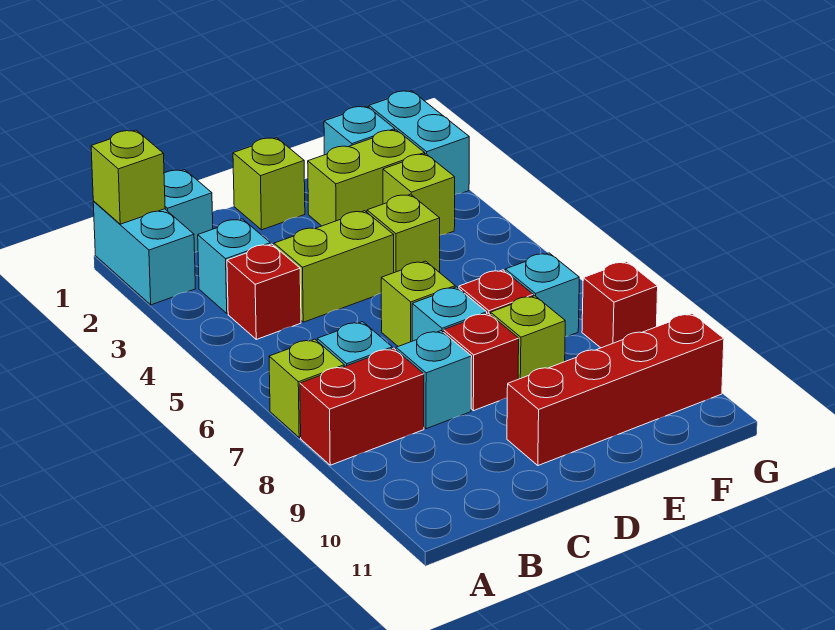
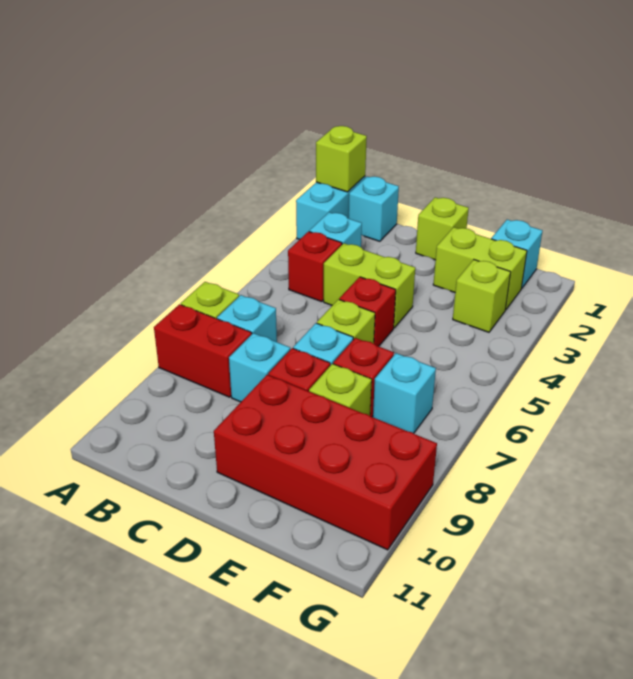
red 1x4 brick [507,314,724,465] -> red 2x4 brick [214,375,437,550]
lime 1x1 brick [367,194,440,273] -> none
cyan 1x2 brick [369,91,469,194] -> none
red 1x1 brick [582,262,658,348] -> red 1x1 brick moved to [339,277,396,346]

